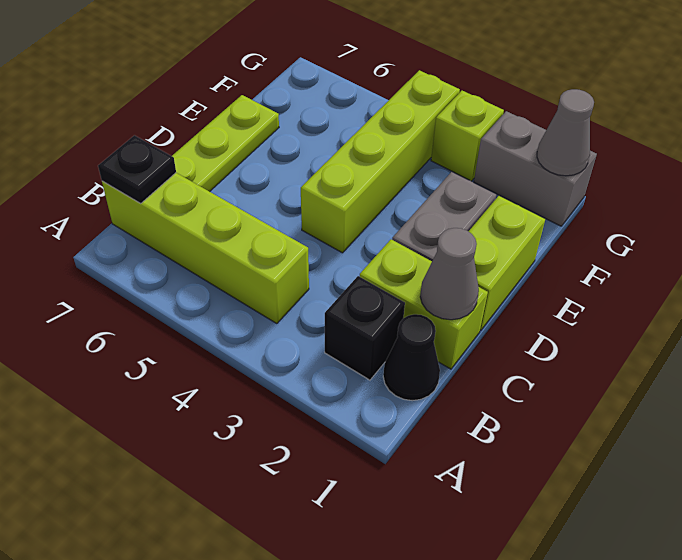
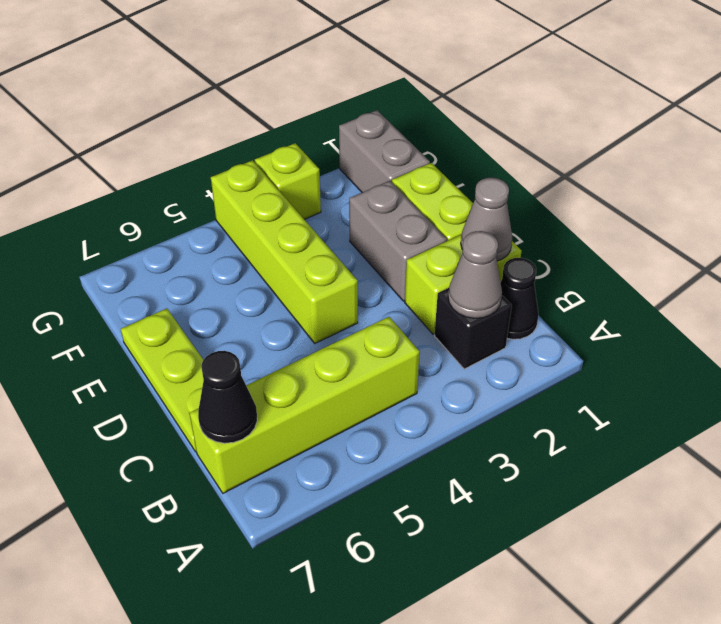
black 1x1 plate [98,135,176,204] -> black 1x1 cone [198,351,257,443]
grey 1x2 brick [474,111,597,226] -> grey 1x2 brick turned to [339,110,430,192]
grey 1x1 cone [537,89,594,176] -> grey 1x1 cone moved to [448,231,502,318]

